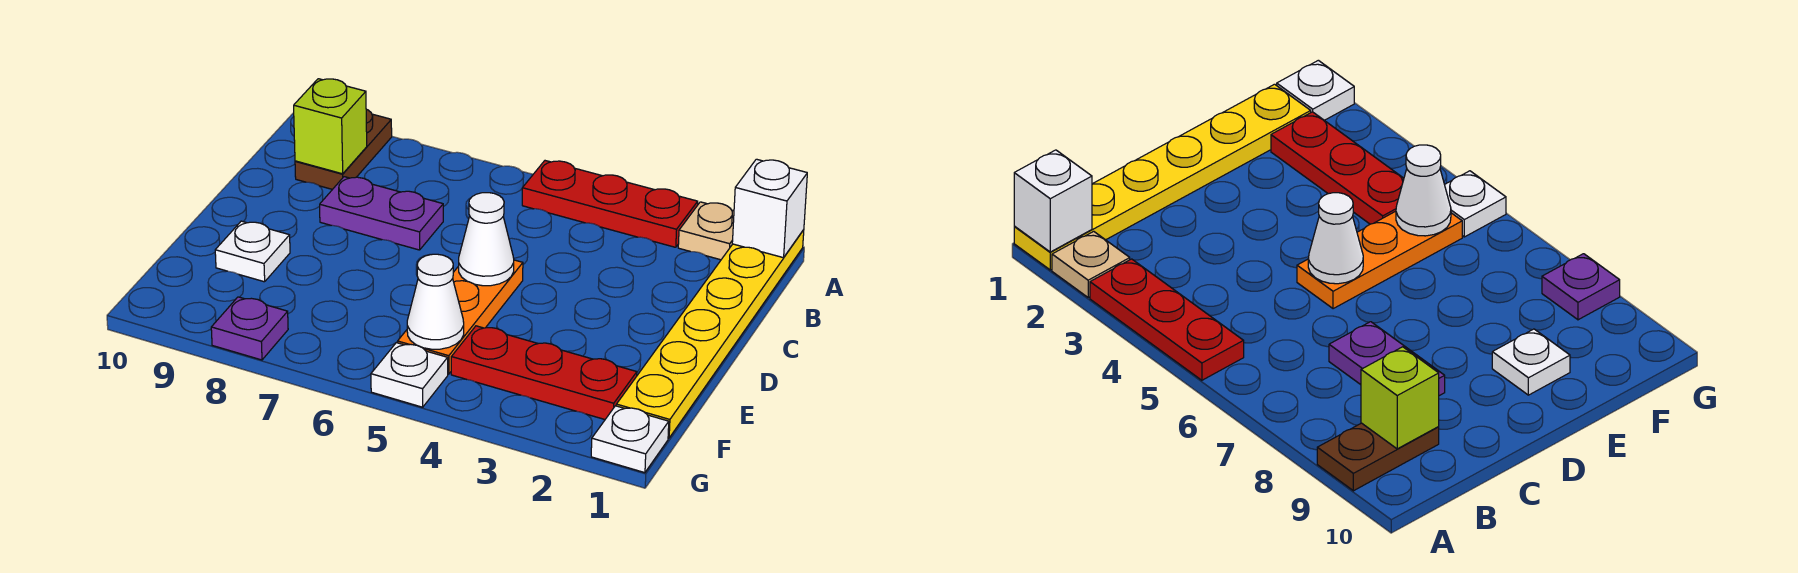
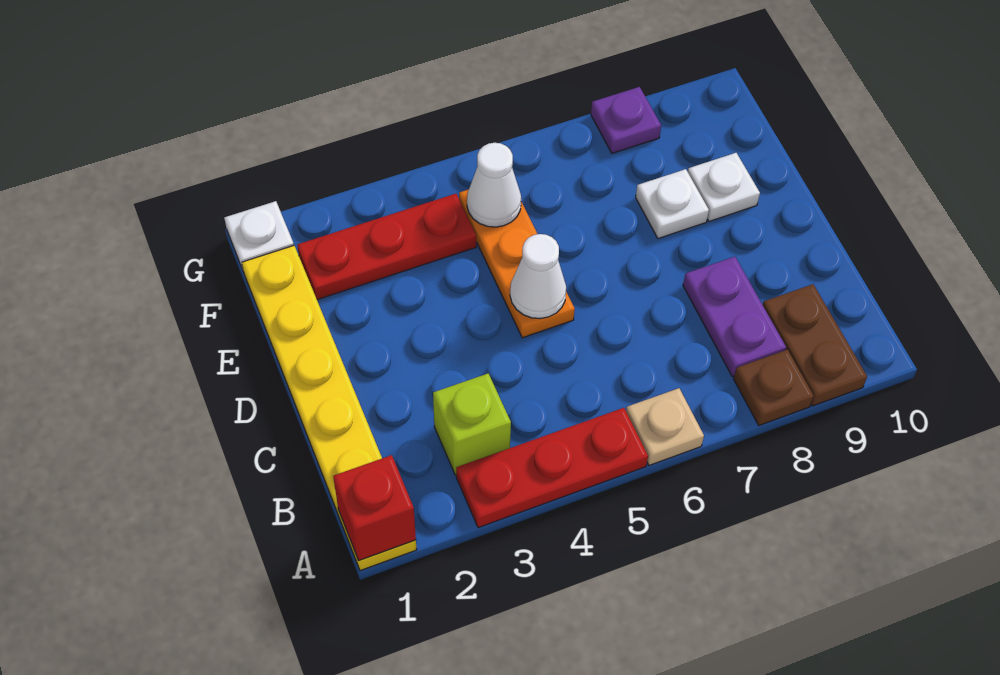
white 1x1 brick [732,159,807,258] -> red 1x1 brick [333,455,416,560]
tan 1x1 plate [678,202,734,260] -> tan 1x1 plate moved to [626,388,704,465]
none -> brown 1x1 plate [734,350,814,425]
lime 1x1 brick [294,79,367,174] -> lime 1x1 brick moved to [433,373,511,475]
purple 1x2 plate [320,177,443,250] -> purple 1x2 plate turned to [683,257,786,377]
white 1x1 plate [371,343,448,407] -> white 1x1 plate moved to [636,169,709,239]

